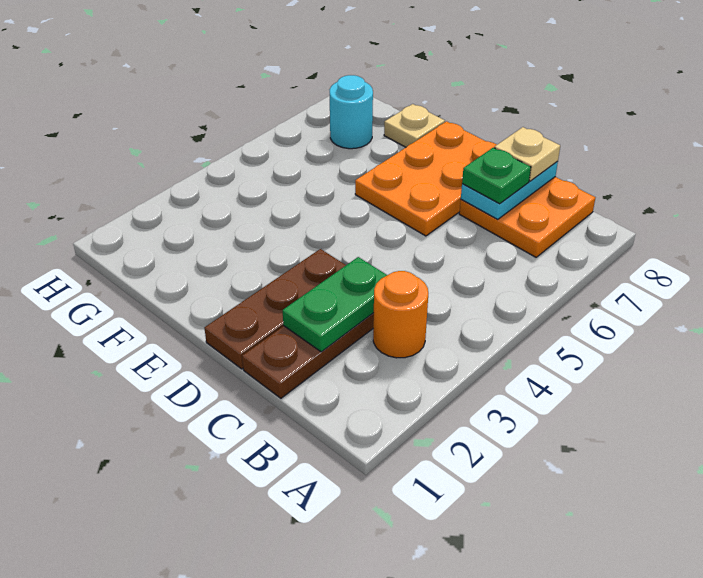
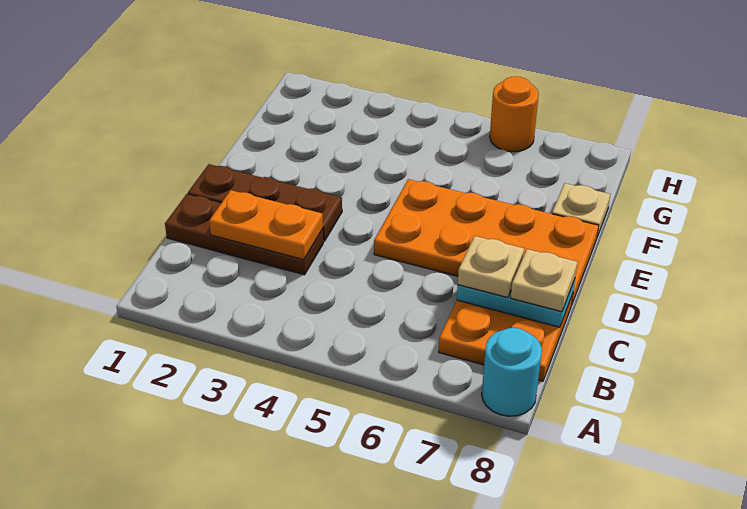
orange 1x1 round brick [373,271,428,358] -> orange 1x1 round brick moved to [490,76,539,152]
green 1x2 plate [283,257,387,352] -> orange 1x2 plate [209,190,323,260]
green 1x1 plate [462,148,531,204] -> tan 1x1 plate [458,236,524,298]
orange 2x3 plate [355,121,497,236] -> orange 2x4 plate [374,179,599,306]
cyan 1x1 round brick [329,75,373,149] -> cyan 1x1 round brick moved to [482,328,542,416]

